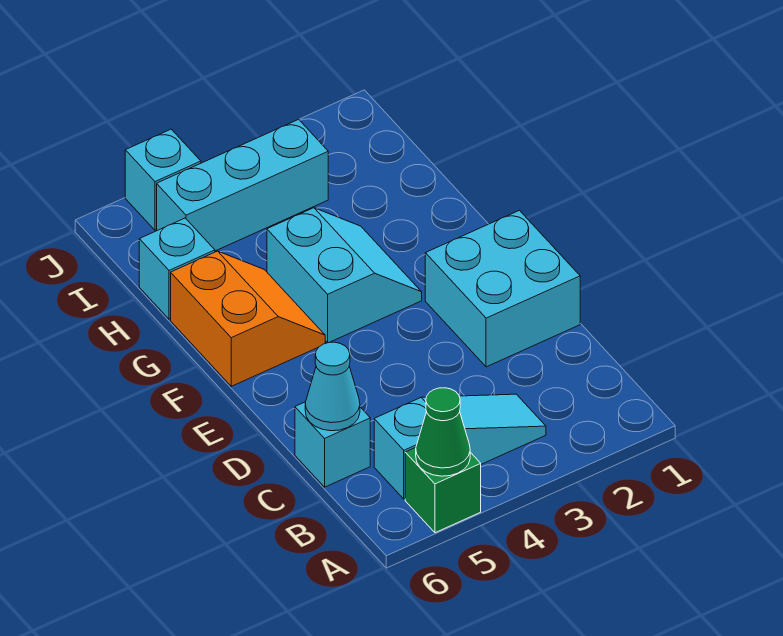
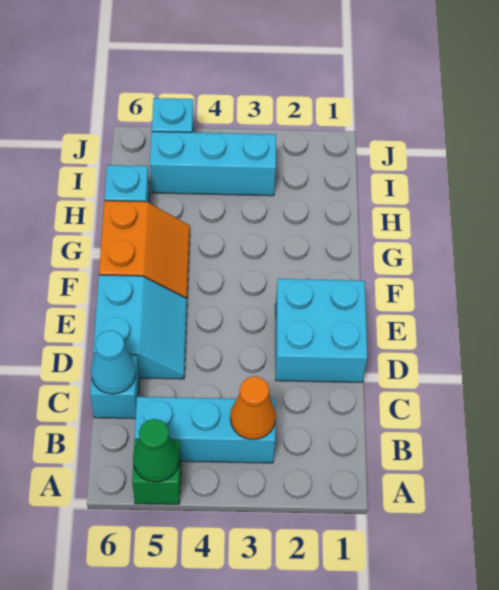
cyan 1x3 slope [374,394,546,499] -> cyan 1x3 brick [135,397,275,463]
none -> orange 1x1 cone [230,376,276,440]
cyan 2x2 slope [267,208,422,343] -> cyan 2x2 slope moved to [93,275,187,379]

